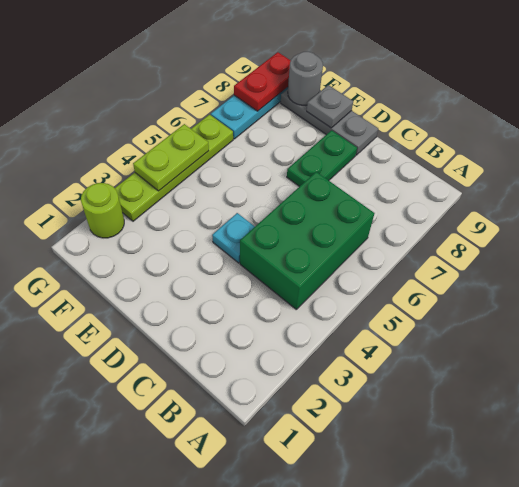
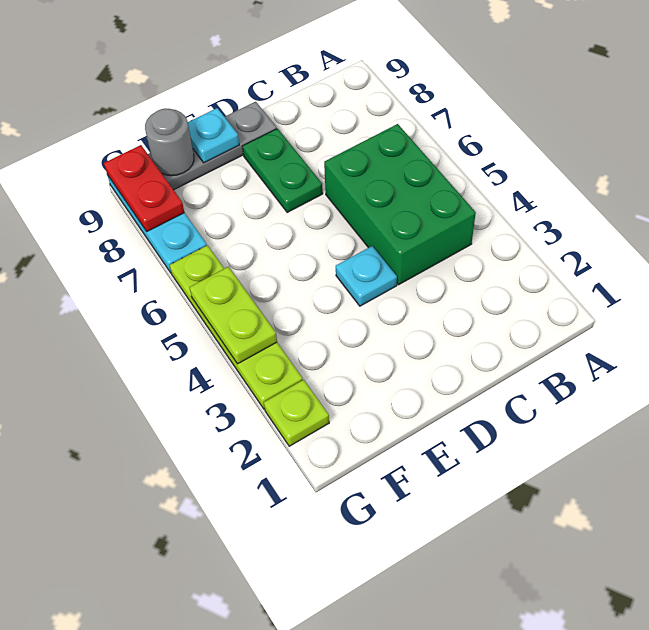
grey 1x1 plate [307,85,353,128] -> cyan 1x1 plate [188,108,239,163]
lime 1x1 round brick [81,183,124,238] -> lime 1x1 plate [264,380,329,446]

